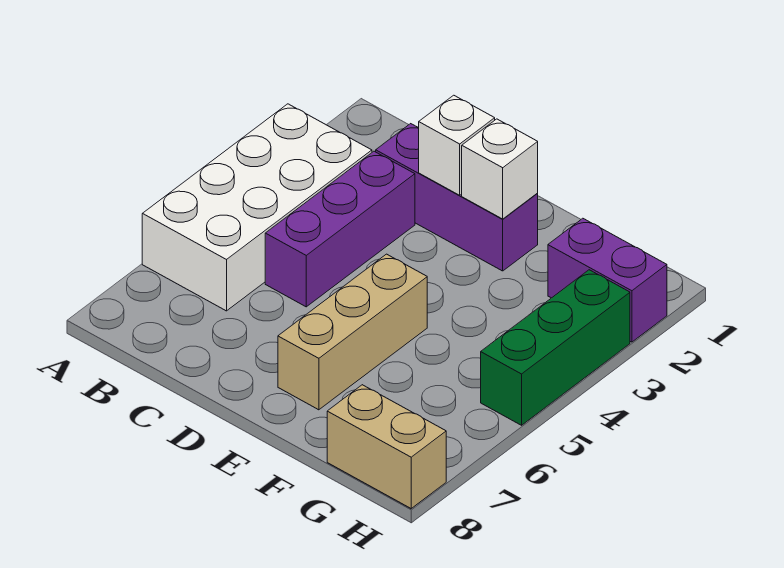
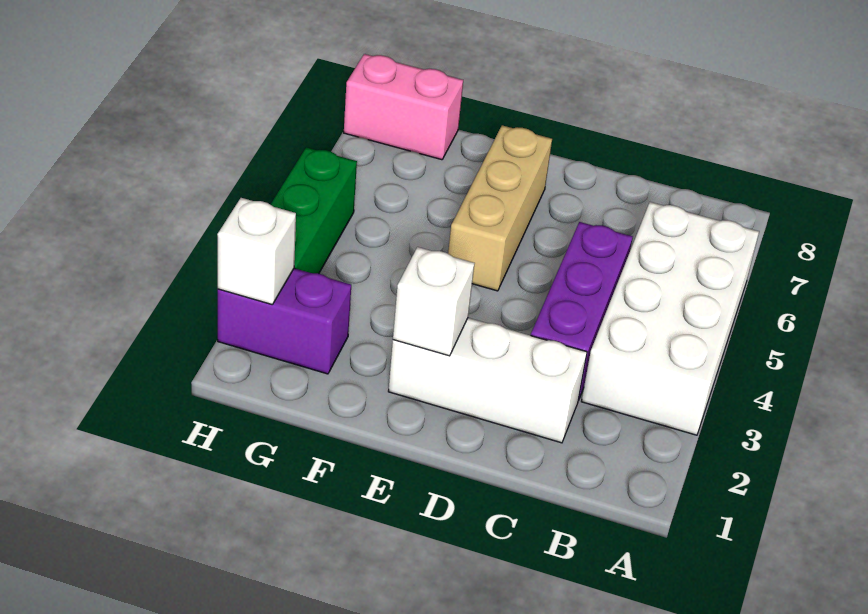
purple 1x3 brick [376,124,538,271] -> white 1x3 brick [388,318,587,443]
white 1x1 brick [419,95,495,195] -> white 1x1 brick moved to [217,198,296,305]
tan 1x2 brick [327,385,446,508] -> pink 1x2 brick [344,54,463,160]

